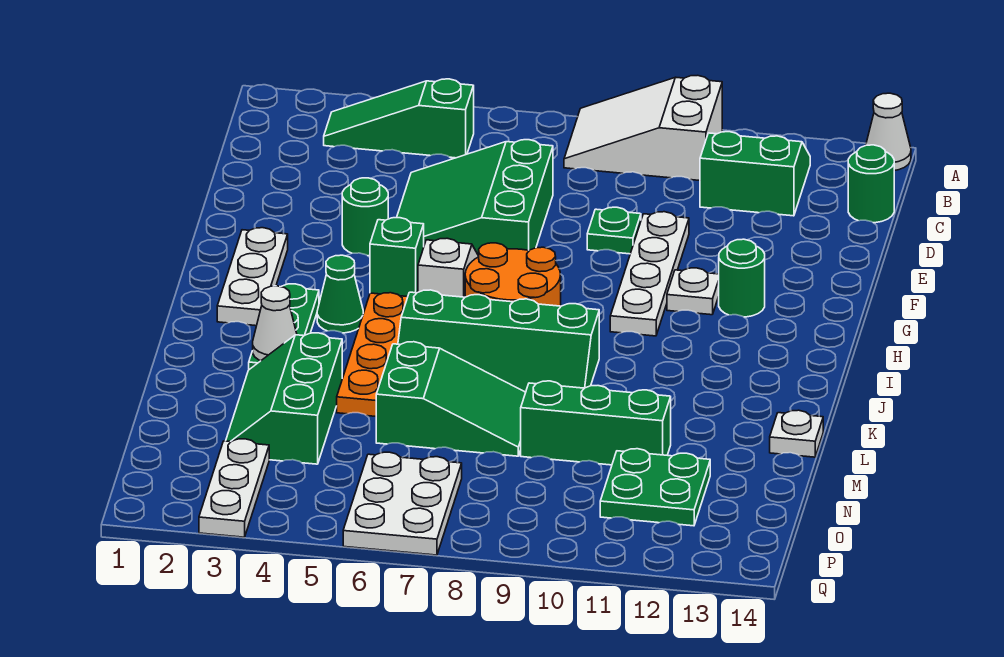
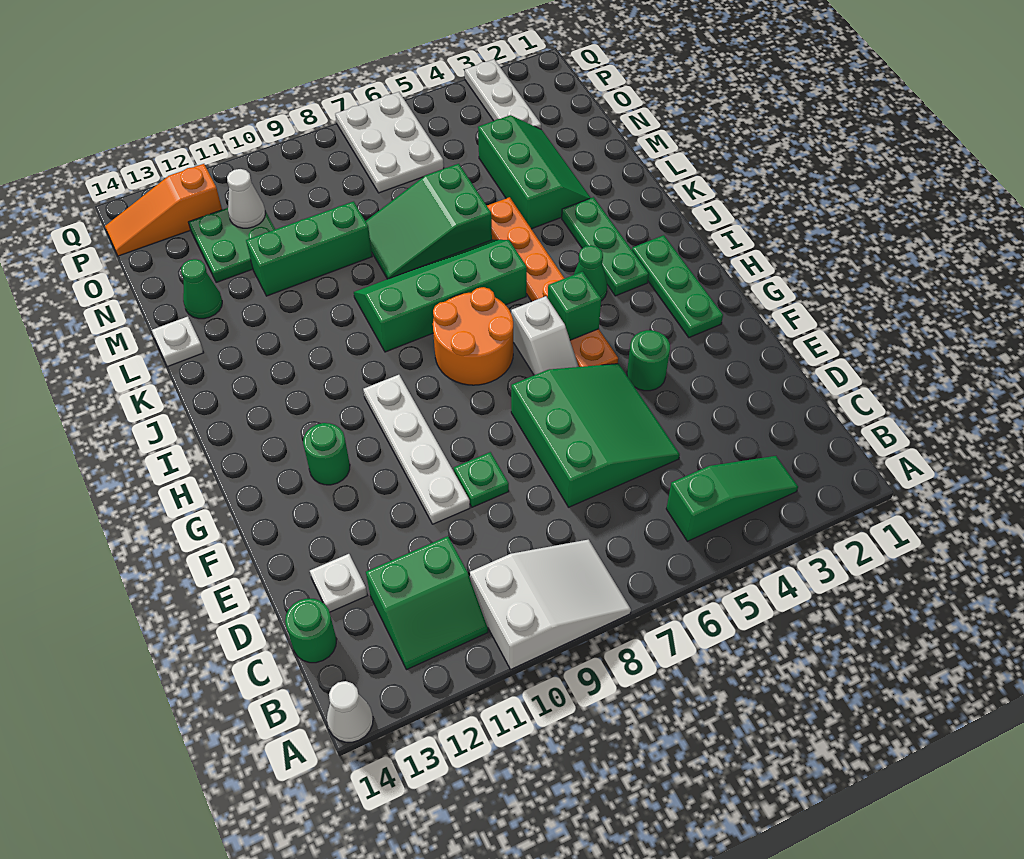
white 1x3 plate [217,228,288,326] -> green 1x3 plate [632,235,723,337]
white 1x1 plate [667,268,719,315] -> white 1x1 plate moved to [310,554,367,612]
white 1x1 cone [253,286,297,361] -> white 1x1 cone moved to [227,169,265,228]
none -> green 1x1 cone [181,259,222,319]
none -> orange 1x3 slope [105,164,222,256]

